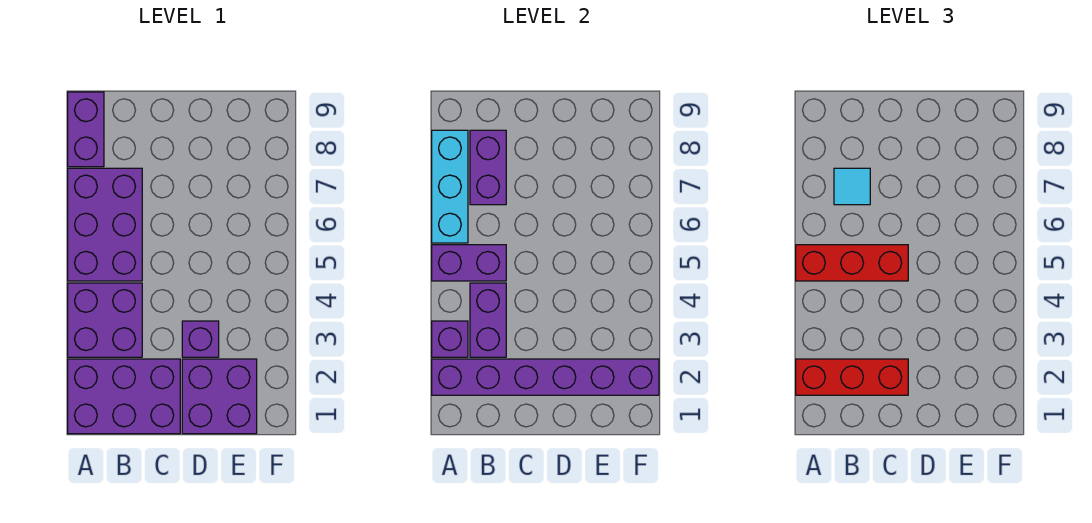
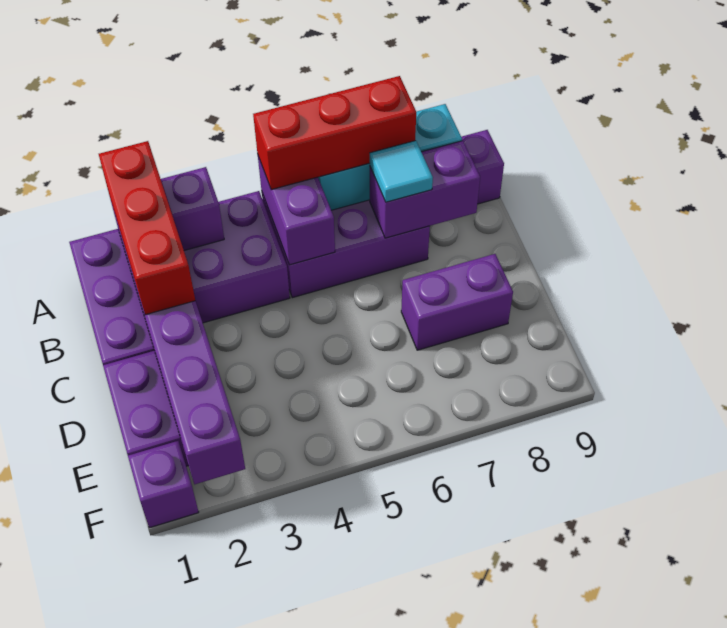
red 1x3 brick [796,245,908,281] -> red 1x3 brick turned to [253,76,416,190]
purple 1x2 brick [470,283,506,357] -> purple 1x2 brick moved to [401,254,513,350]
purple 1x1 brick [182,321,219,357] -> purple 1x1 brick moved to [128,441,199,528]

